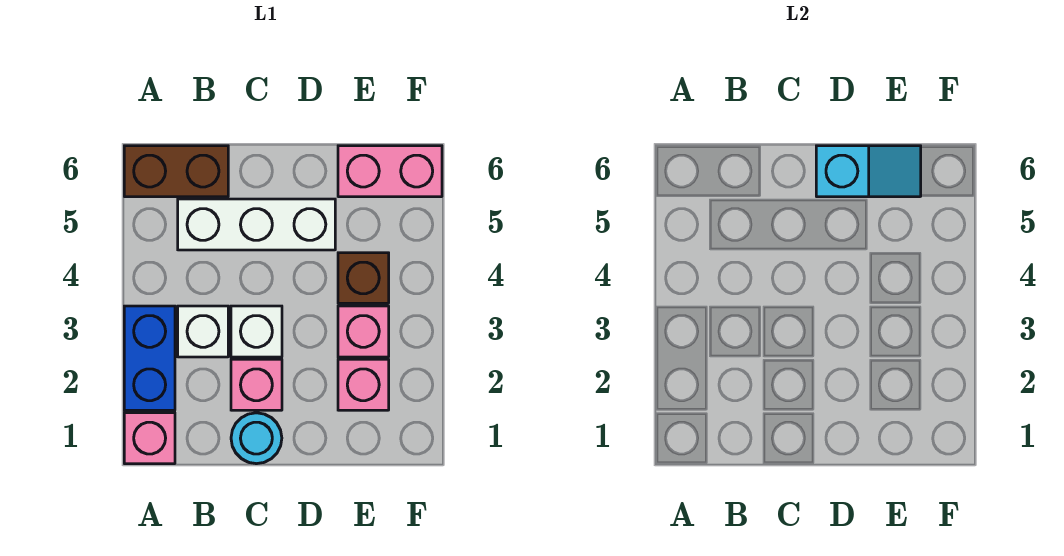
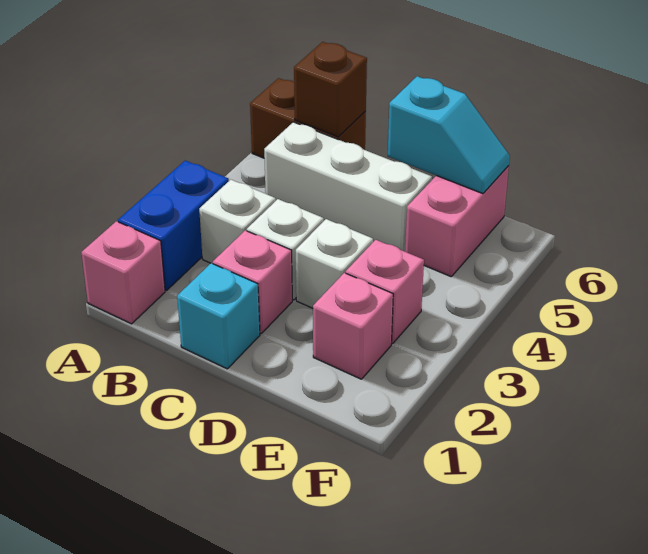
cyan 1x1 round brick [231,413,282,464] -> cyan 1x1 brick [177,263,260,369]
none -> white 1x1 brick [296,219,373,308]
brown 1x1 brick [338,253,389,303] -> brown 1x1 brick moved to [294,42,367,137]
pink 1x2 brick [338,146,442,197] -> pink 1x2 brick turned to [405,166,509,276]

